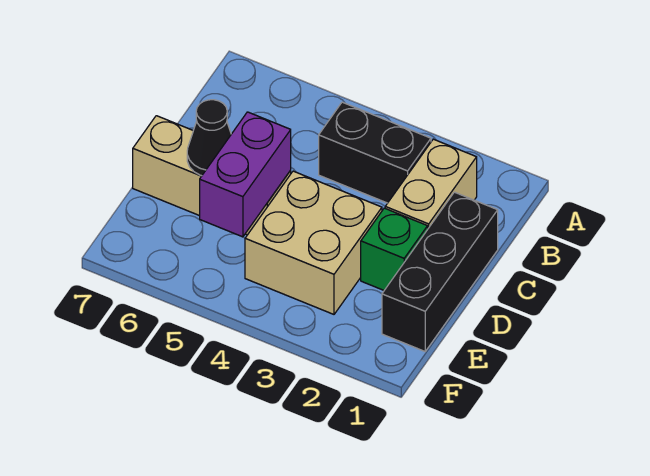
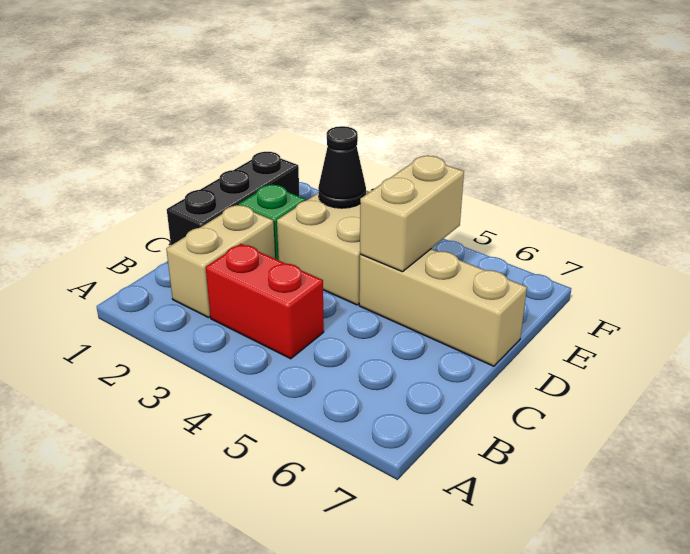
black 1x2 brick [319,102,431,203] -> red 1x2 brick [206,244,324,359]
purple 1x2 brick [200,112,291,237] -> tan 1x2 brick [360,156,464,272]
black 1x1 cone [187,100,231,176] -> black 1x1 cone moved to [318,126,366,208]

